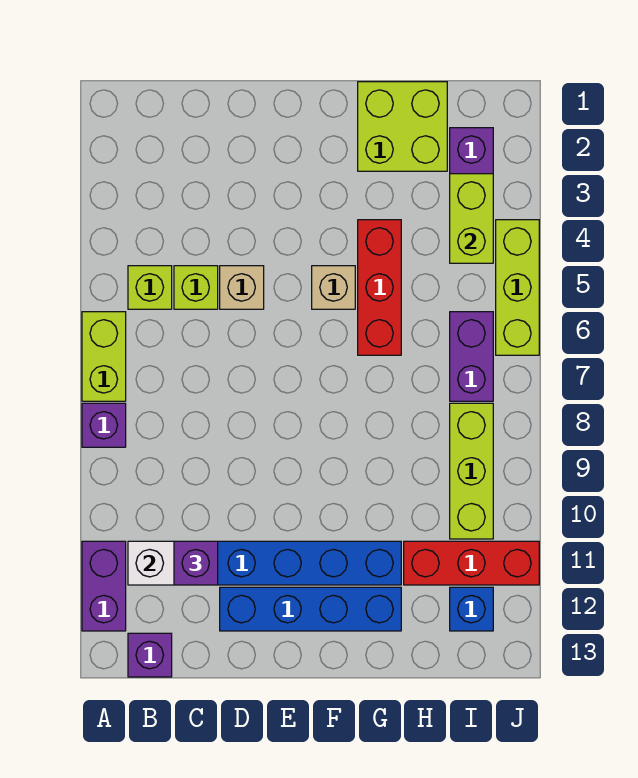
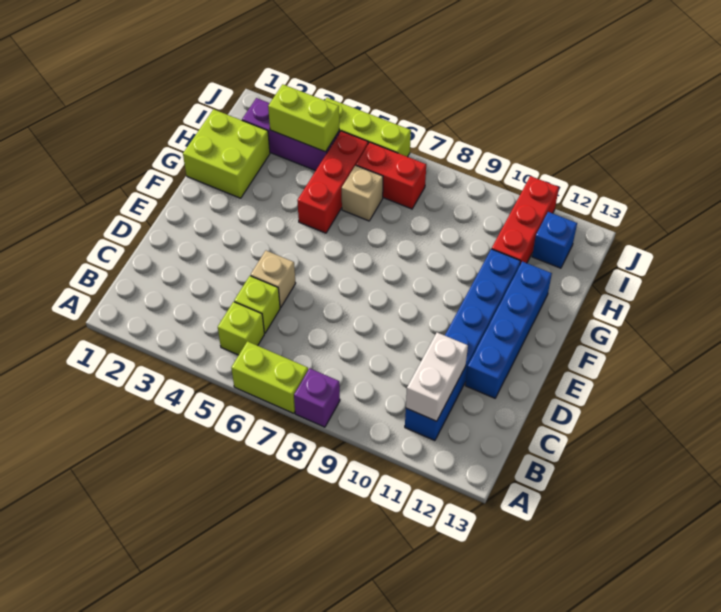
purple 1x2 brick [82,541,126,631] -> none
purple 1x1 brick [128,633,172,677] -> none
purple 1x1 brick [174,541,218,585] -> none
tan 1x1 brick [312,266,355,309] -> tan 1x1 brick moved to [342,165,383,221]
red 1x3 brick [358,220,401,355] -> red 1x3 brick turned to [297,131,368,233]
purple 1x2 brick [450,312,493,401] -> red 1x2 brick [356,142,426,209]
lime 1x3 brick [450,403,493,539] -> none

